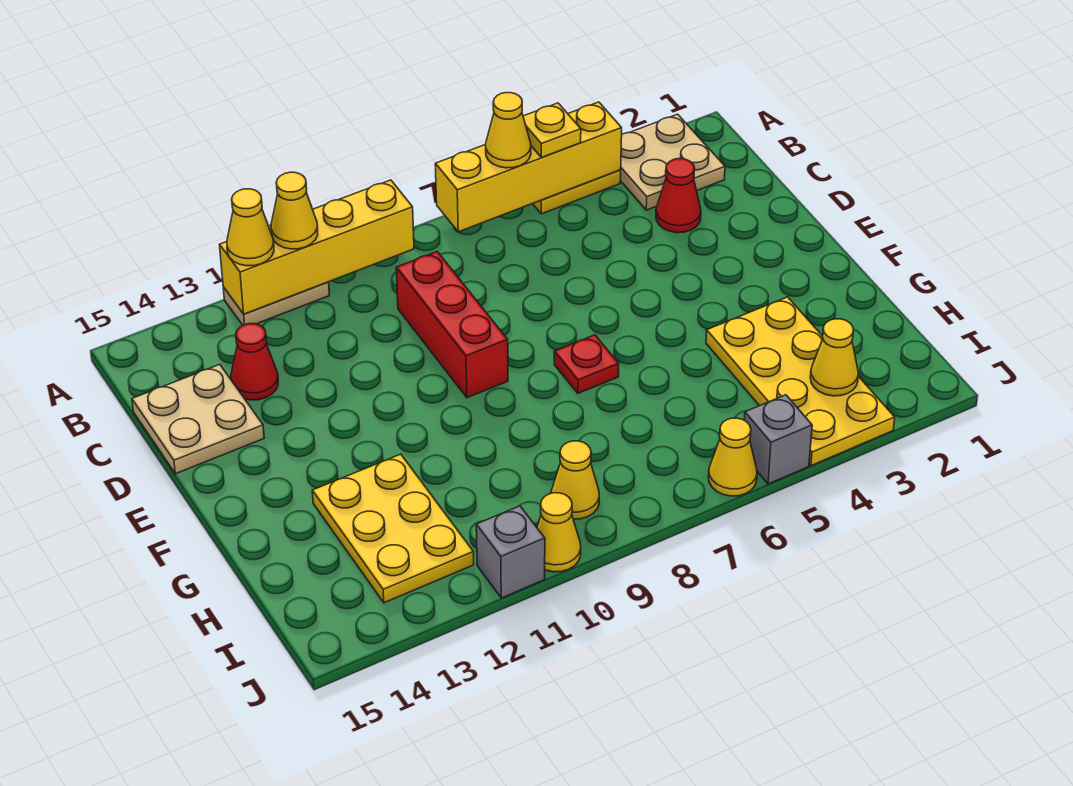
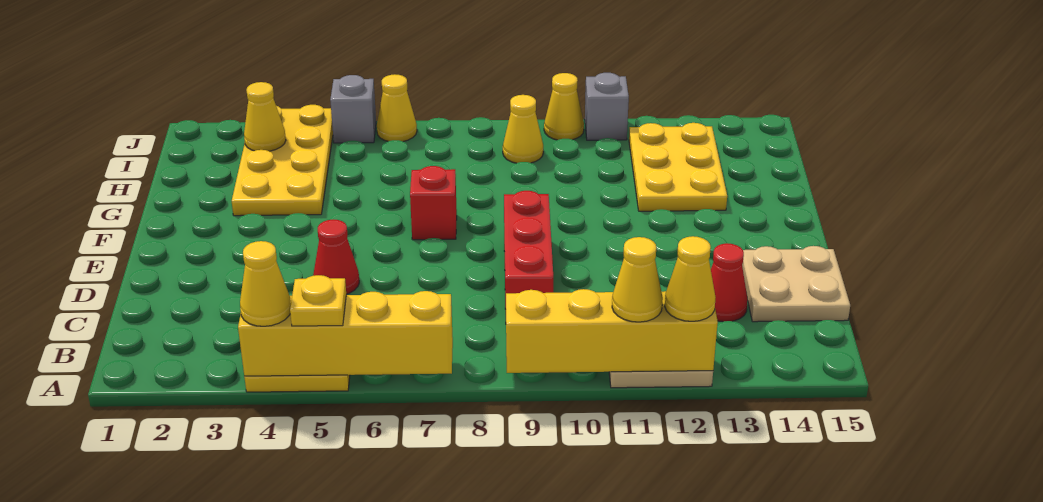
tan 2x2 plate [621,114,725,210] -> none
yellow 1x1 cone [486,93,531,168] -> yellow 1x1 cone moved to [240,241,291,326]
red 1x1 cone [656,159,701,233] -> red 1x1 cone moved to [313,219,359,294]
red 1x1 plate [554,335,619,393] -> red 1x1 brick [410,166,457,240]

